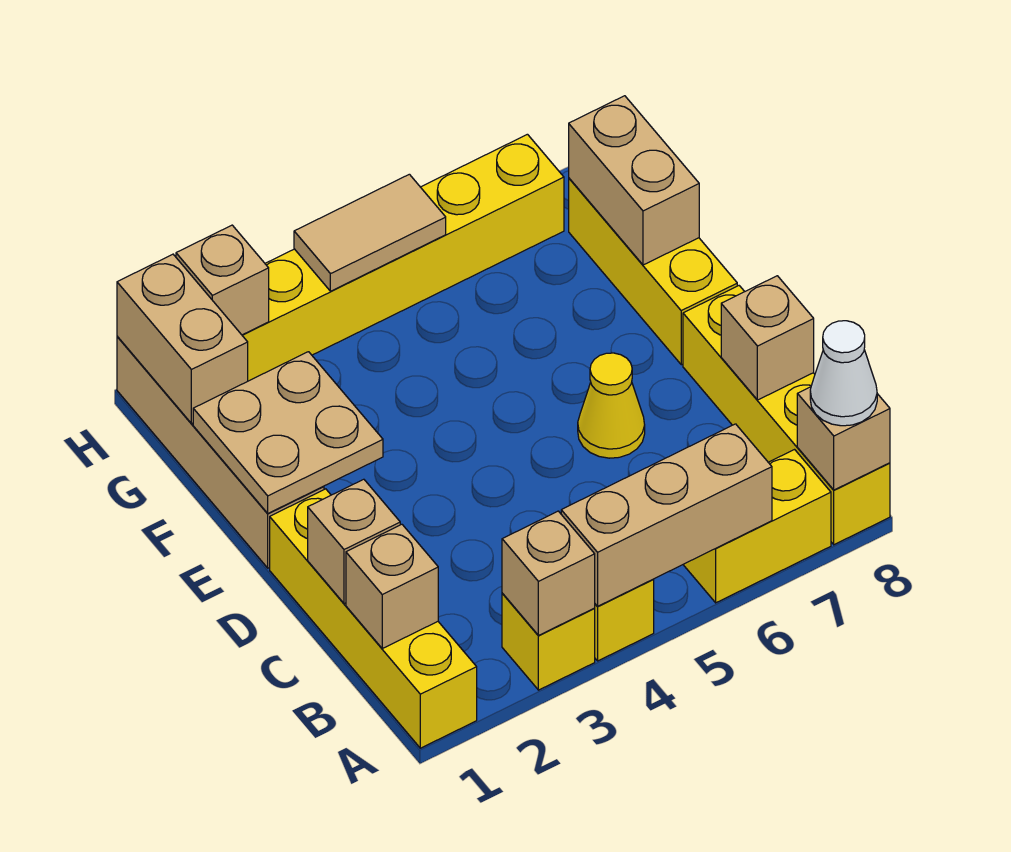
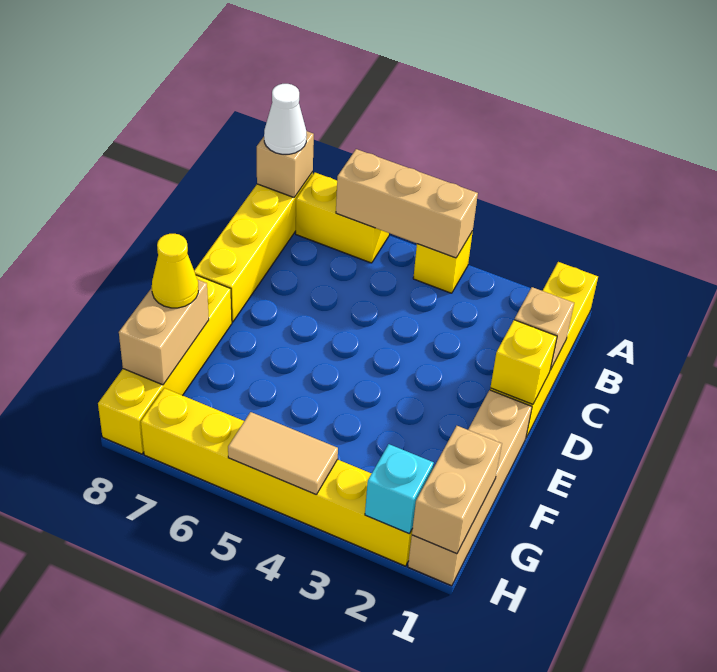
yellow 1x1 brick [502,594,595,690] -> yellow 1x1 brick moved to [490,320,557,404]
tan 1x1 brick [502,511,595,635] -> none
tan 1x1 brick [346,524,438,648] -> none
tan 1x1 brick [721,276,814,400] -> none
yellow 1x1 cone [578,353,645,458] -> yellow 1x1 cone moved to [152,234,198,308]
tan 2x2 plate [193,352,383,513] -> none
yellow 1x3 brick [569,178,737,365] -> yellow 1x4 brick [98,275,232,454]
tan 1x1 brick [176,225,269,335] -> cyan 1x1 brick [365,444,434,534]

